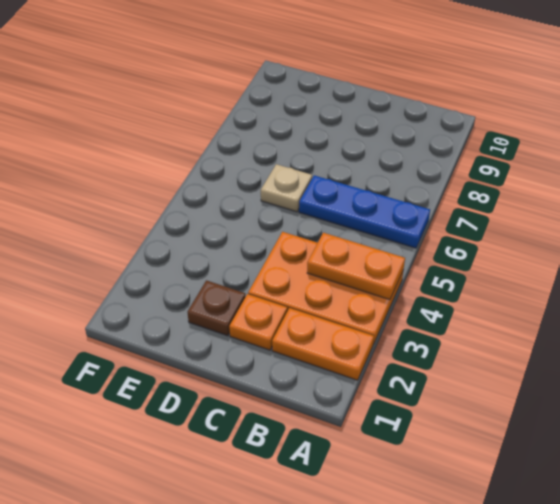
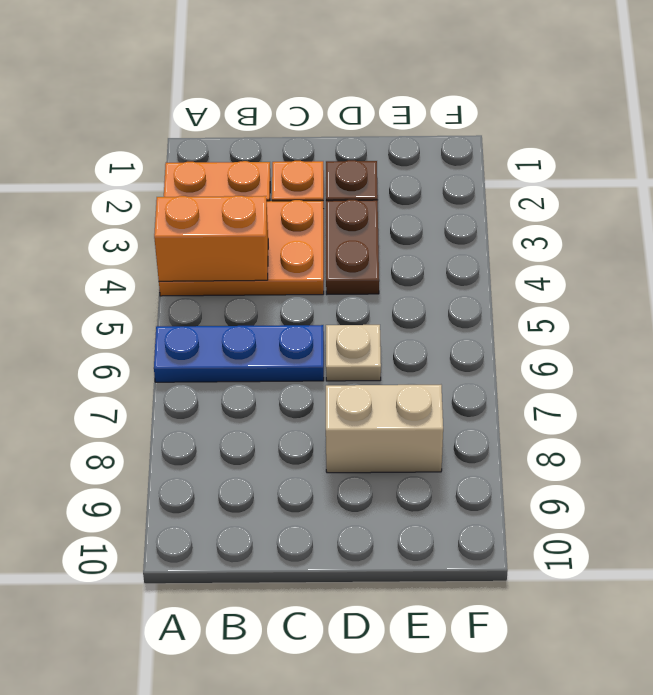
orange 1x2 plate [307,233,405,300] -> orange 1x2 brick [154,196,268,281]
none -> brown 1x2 plate [326,200,379,294]
none -> tan 1x2 brick [326,385,443,473]

